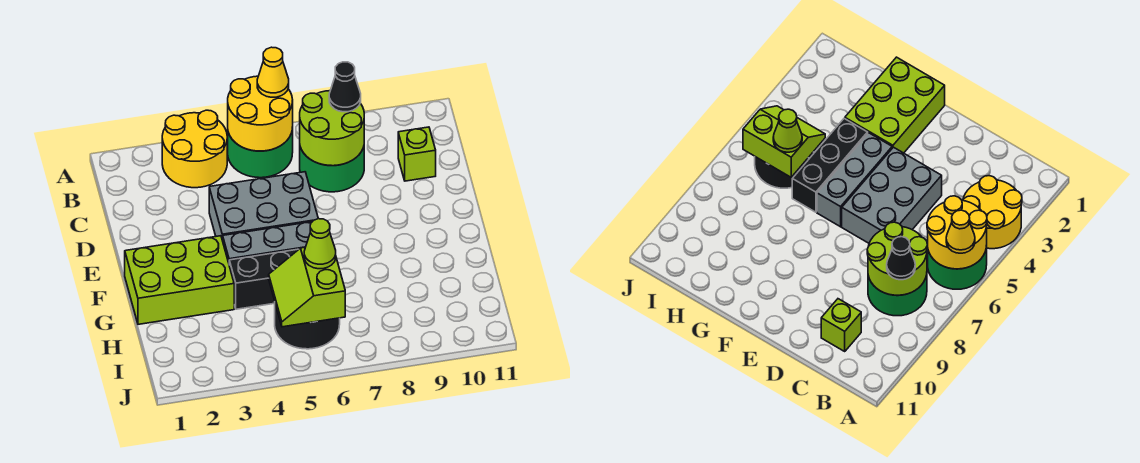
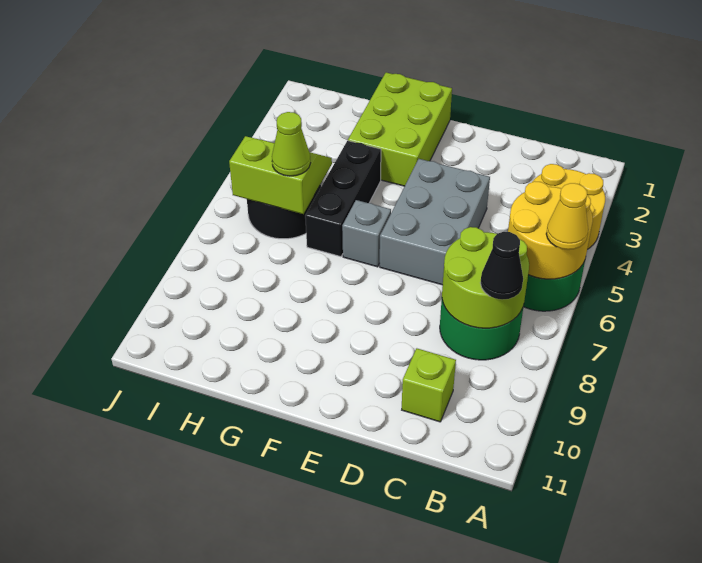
grey 1x3 brick [223,222,312,263] -> grey 1x1 brick [342,200,391,267]

